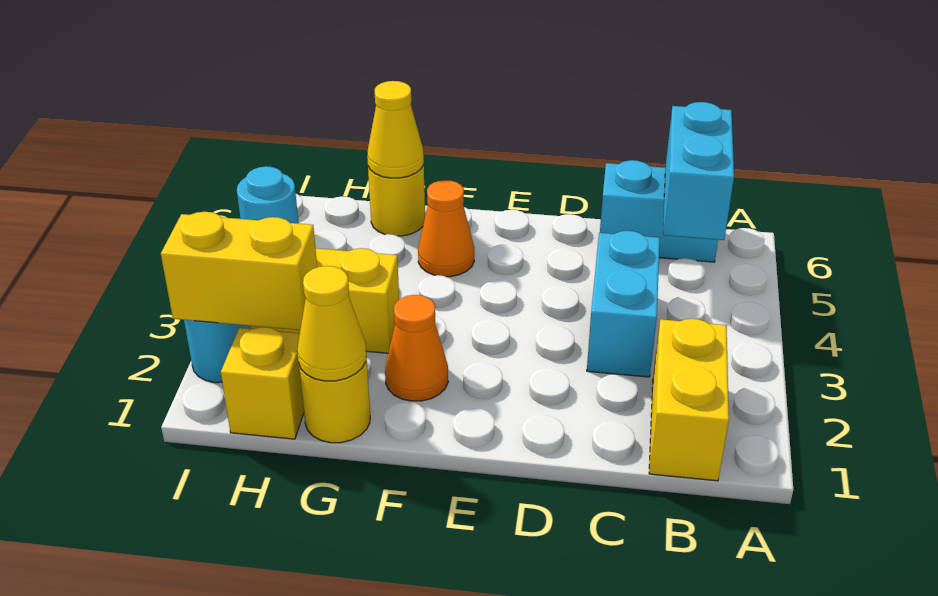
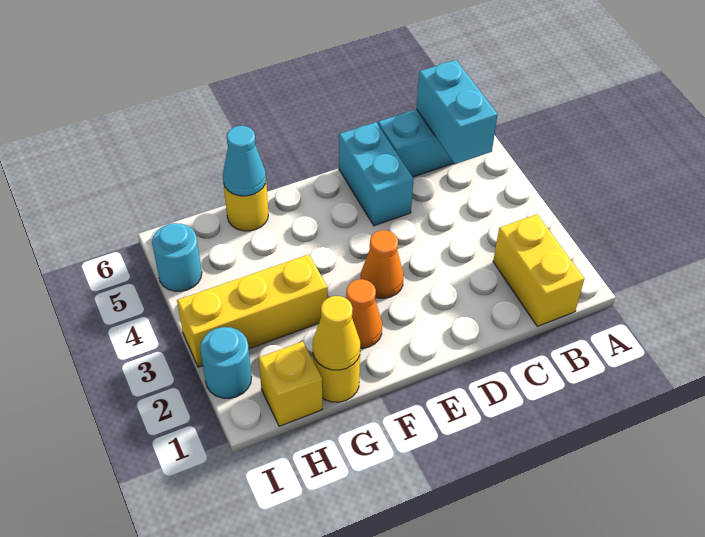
cyan 1x2 brick [587,231,660,377] -> cyan 1x2 brick moved to [339,122,414,226]
orange 1x1 cone [418,180,474,277] -> orange 1x1 cone moved to [361,230,404,298]
yellow 1x1 cone [367,81,424,178] -> cyan 1x1 cone [223,126,266,196]
yellow 1x2 brick [161,212,317,330] -> none

